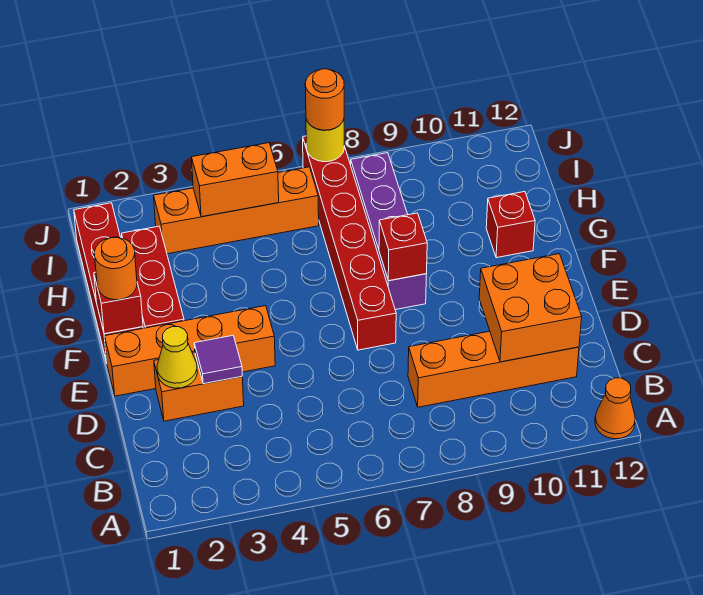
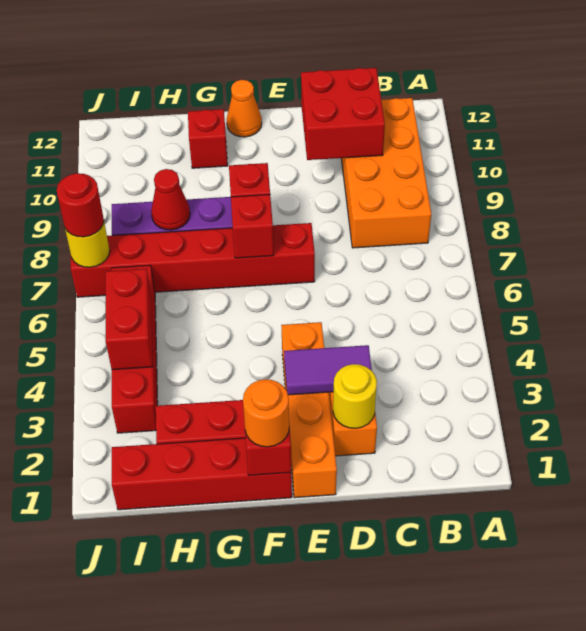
orange 1x1 cone [595,378,635,439] -> orange 1x1 cone moved to [227,80,262,137]
orange 1x4 brick [408,331,579,407] -> orange 2x4 brick [341,98,431,248]
orange 2x2 brick [479,254,582,362] -> red 2x2 brick [301,68,385,160]
yellow 1x1 cone [157,327,197,388] -> yellow 1x1 round brick [333,364,377,428]
purple 1x1 tile [194,335,242,384] -> purple 1x2 tile [284,345,372,395]
none -> red 1x1 brick [231,195,274,258]
none -> red 1x1 cone [151,169,190,230]
orange 1x4 brick [154,167,319,254] -> red 1x4 brick [112,265,158,433]
orange 1x2 brick [192,143,279,217] -> red 1x2 brick [106,269,153,370]
orange 1x1 round brick [305,69,344,130] -> red 1x1 round brick [57,173,104,237]

